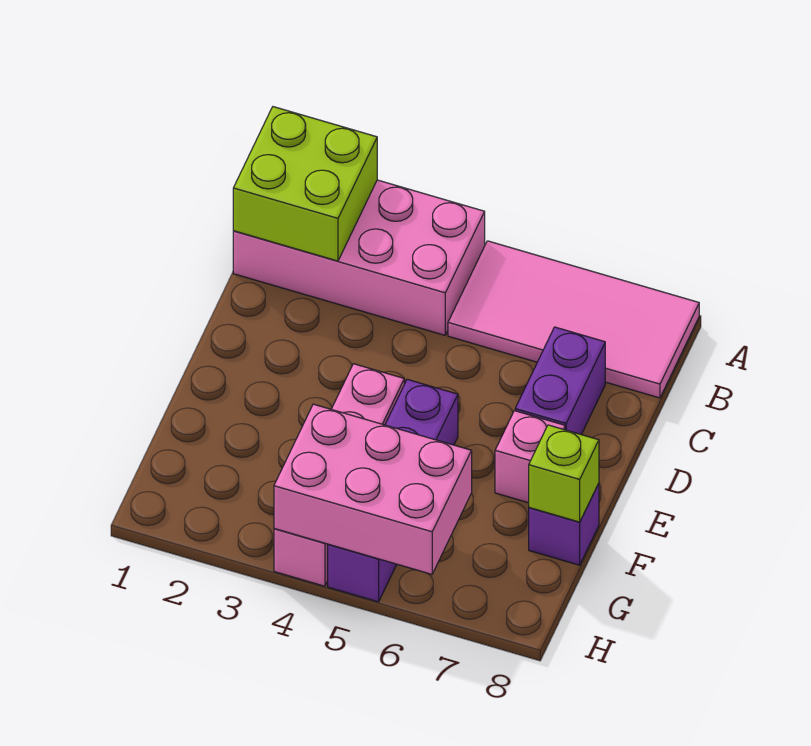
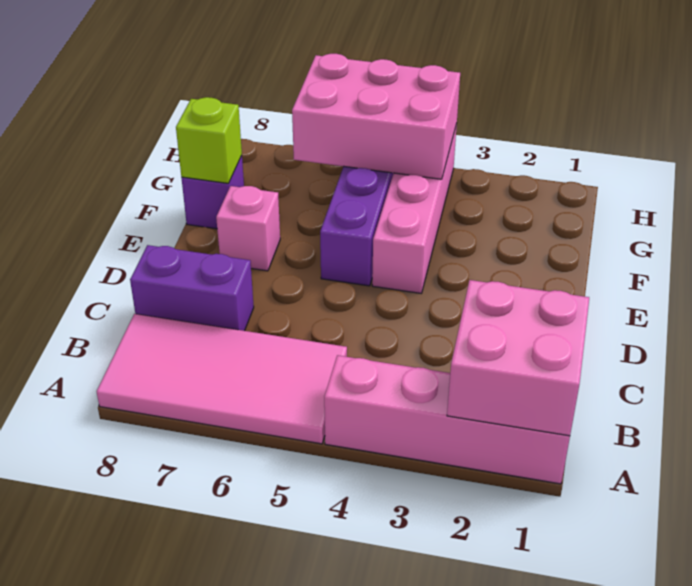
pink 2x4 brick [233,180,485,335] -> pink 1x4 brick [324,355,570,484]
lime 2x2 brick [233,107,377,261] -> pink 2x2 brick [447,280,589,436]
purple 1x2 brick [515,327,605,434] -> purple 1x2 brick turned to [130,245,254,331]

